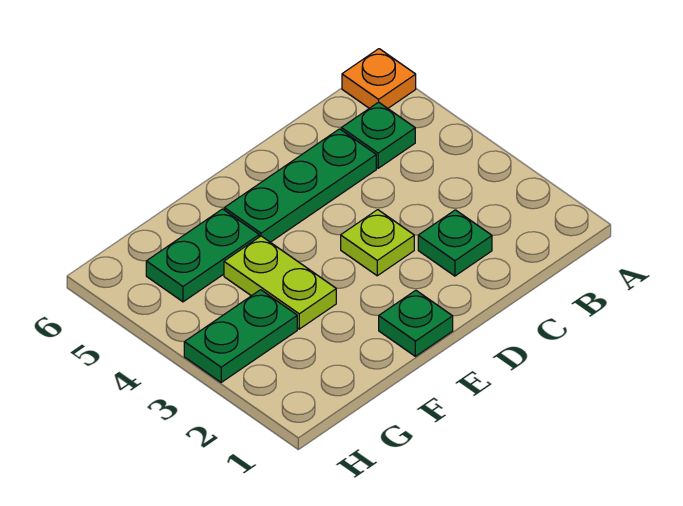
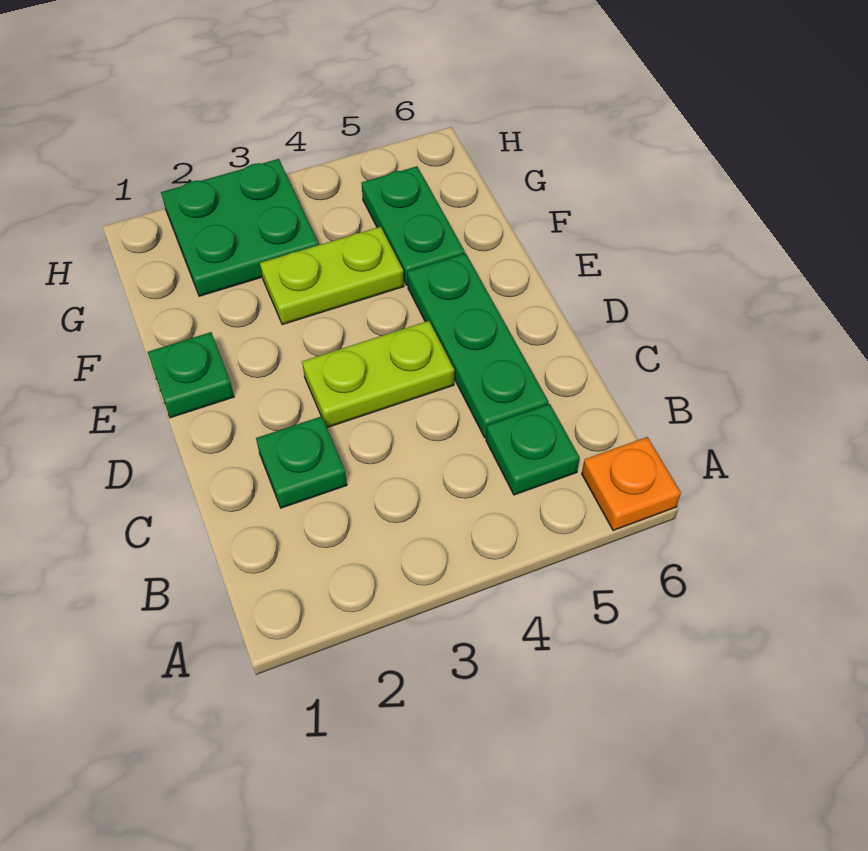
lime 1x1 plate [341,210,414,276] -> lime 1x2 plate [302,321,454,428]
green 1x2 plate [184,290,297,382] -> green 2x2 plate [161,159,319,296]

